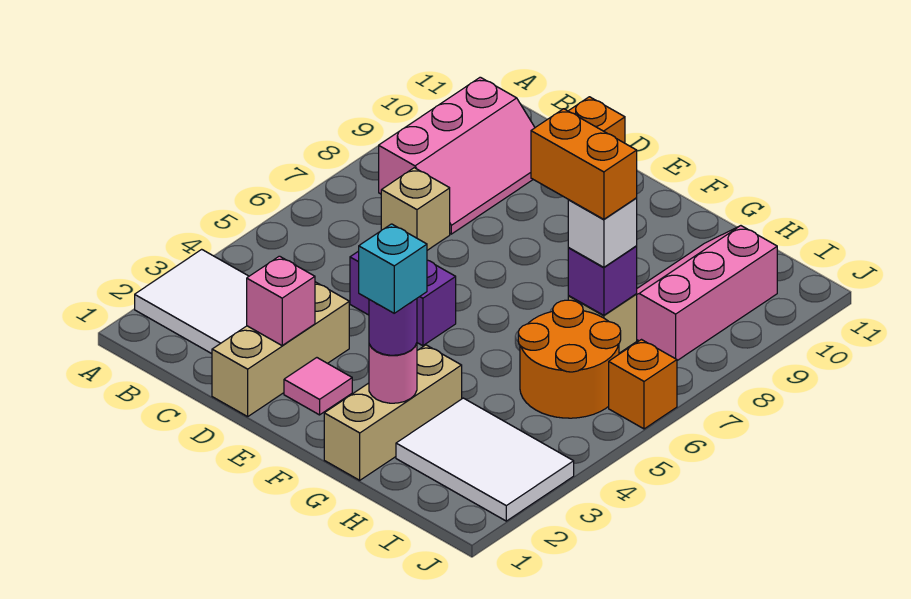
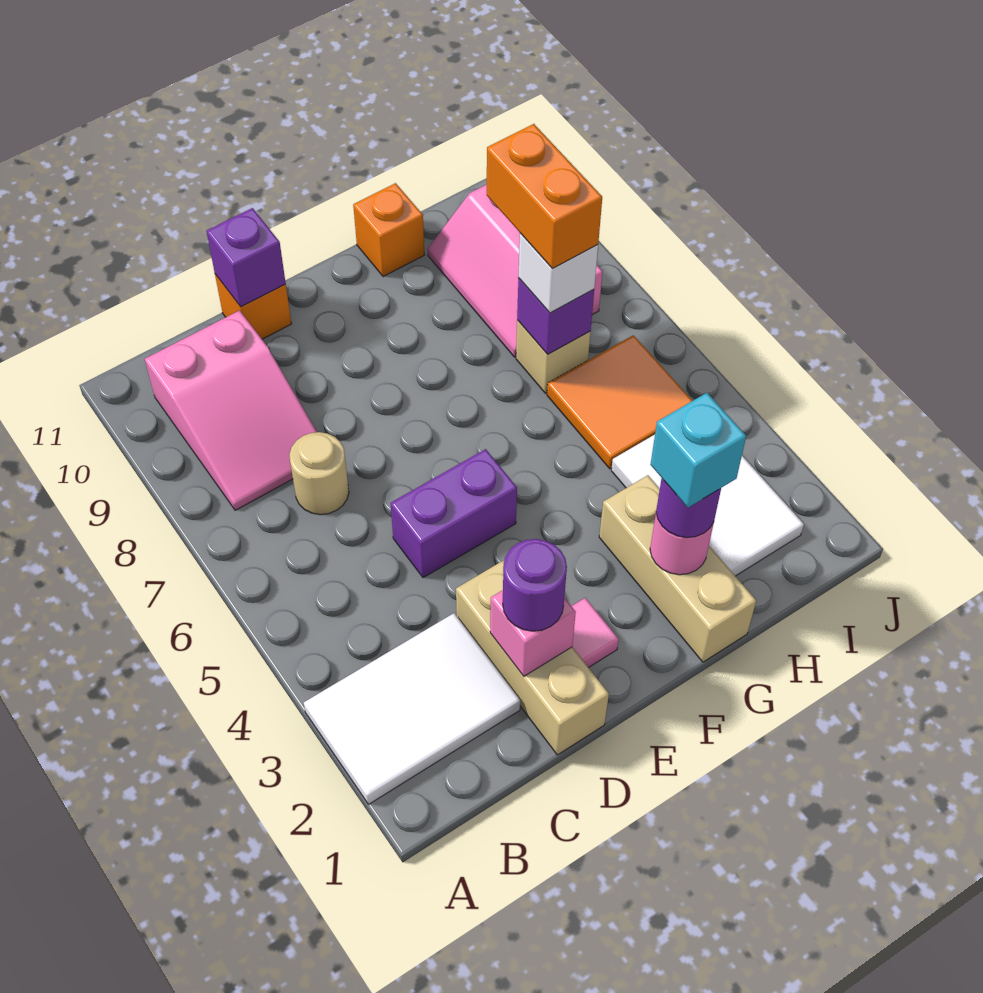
pink 2x3 slope [379,77,535,234] -> pink 2x3 slope turned to [145,310,317,510]
tan 1x1 brick [381,168,450,250] -> tan 1x1 round brick [289,432,349,515]
none -> purple 1x1 round brick [503,539,567,631]
none -> purple 1x1 brick [206,208,286,307]
orange 1x2 brick [531,109,637,219] -> orange 1x2 brick turned to [487,124,602,268]
white 2x3 tile [396,398,574,521] -> white 2x3 tile turned to [611,435,804,576]
orange 2x2 round brick [518,300,621,418] -> orange 2x2 tile [547,335,692,469]
orange 1x1 brick [609,340,677,429] -> orange 1x1 brick moved to [353,183,424,277]

